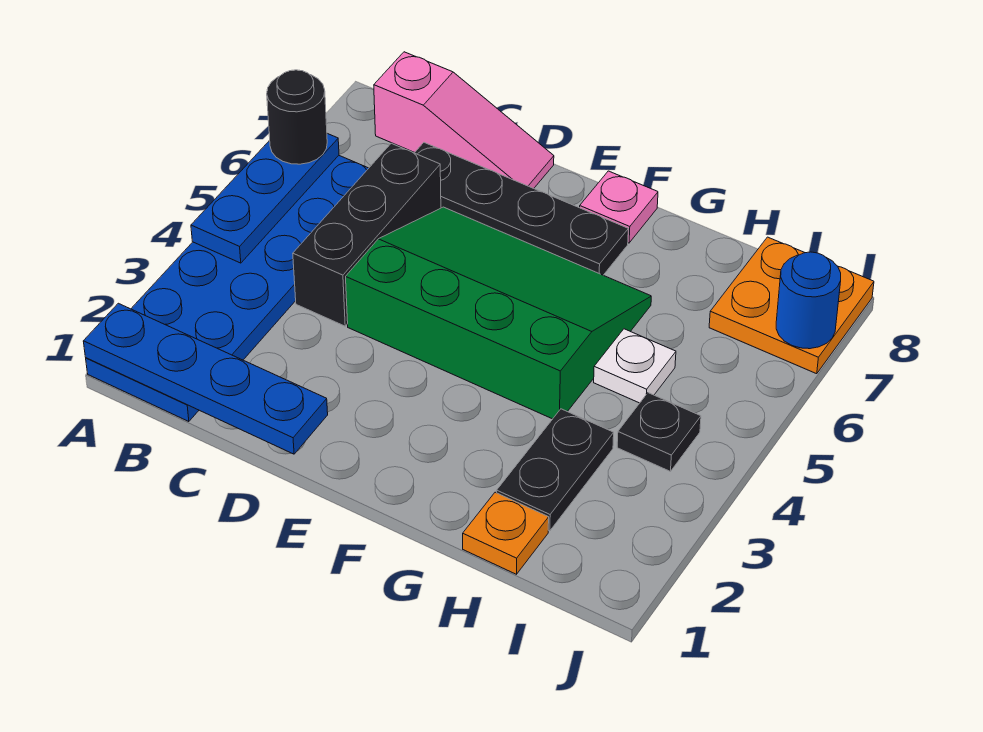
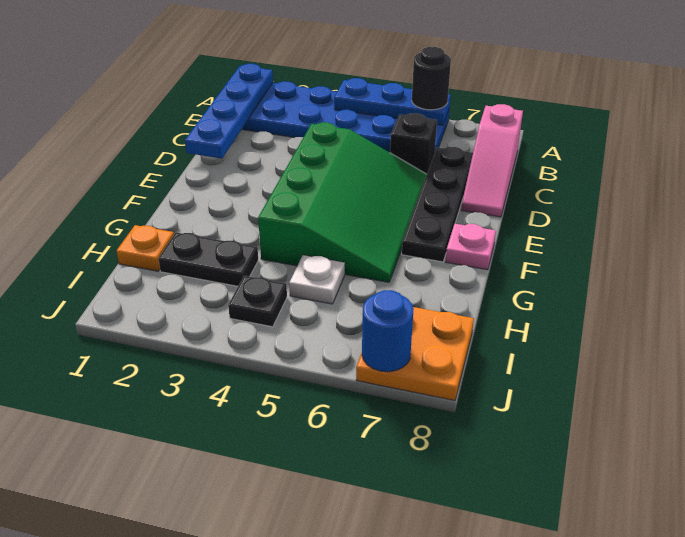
black 1x3 brick [293,143,441,326] -> black 1x1 brick [390,113,437,174]

